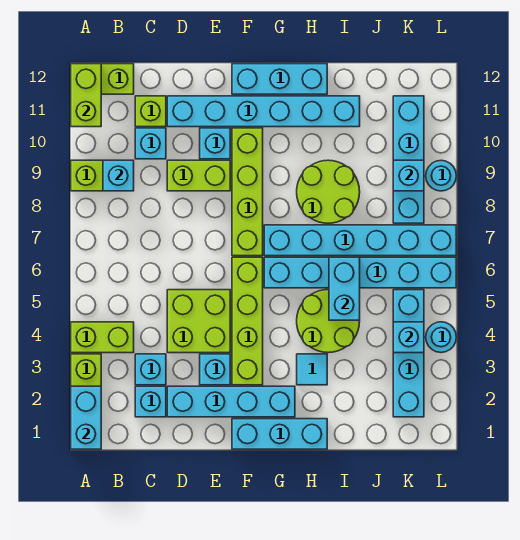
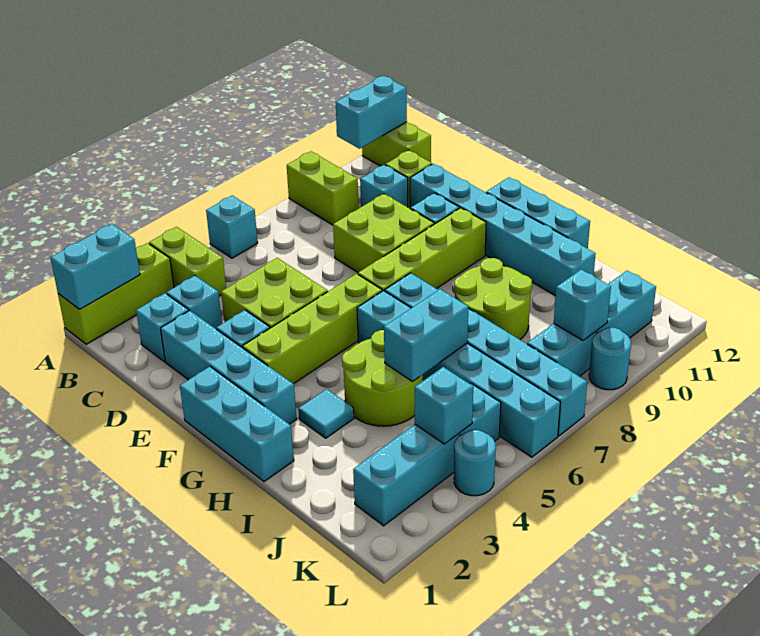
lime 1x2 brick [71,64,101,127] -> cyan 1x2 brick [336,76,407,149]
cyan 1x1 brick [103,160,134,191] -> cyan 1x1 brick moved to [206,196,258,258]
lime 1x2 brick [167,160,230,191] -> lime 2x2 brick [333,194,434,272]

